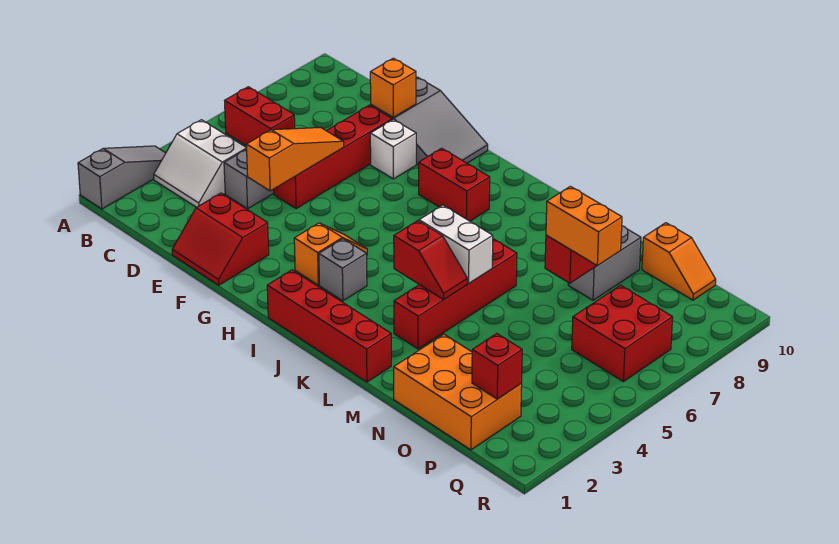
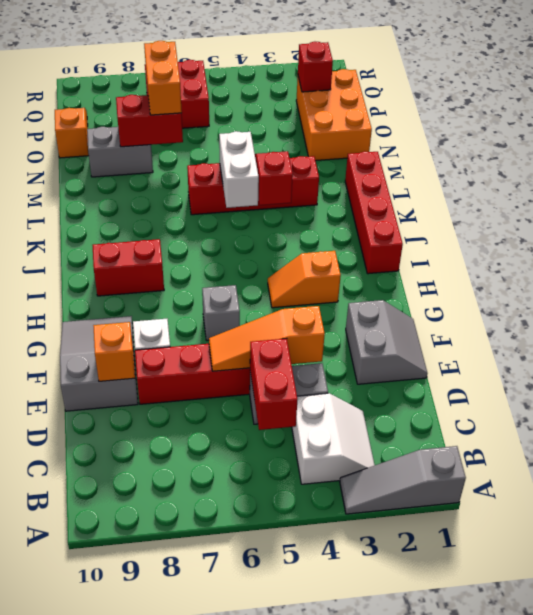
red 2x2 slope [172,193,269,285] -> grey 2x2 slope [346,300,428,384]
red 1x2 brick [419,148,490,221] -> red 1x2 brick turned to [93,239,164,296]
grey 1x1 brick [319,239,367,301] -> grey 1x1 brick moved to [202,285,240,341]

